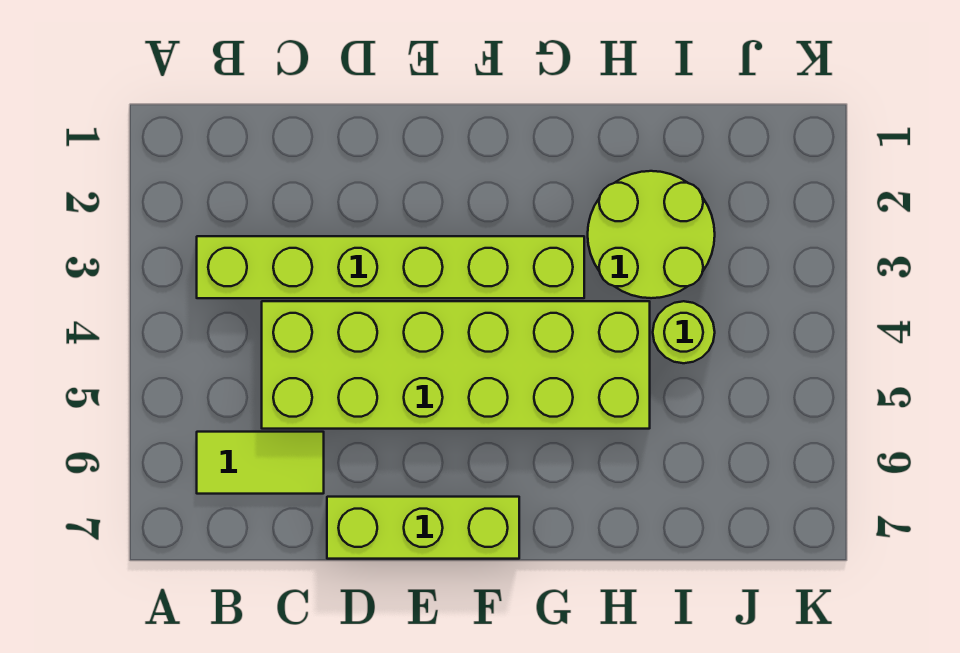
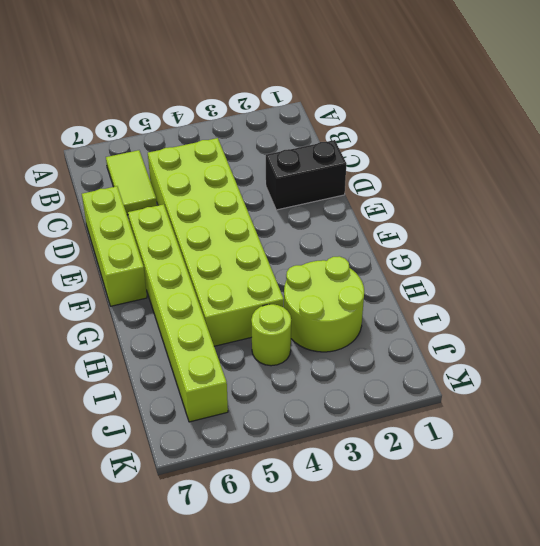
lime 1x6 brick [197,236,584,298] -> lime 1x6 brick moved to [128,204,228,422]
none -> black 1x2 brick [266,140,346,210]

